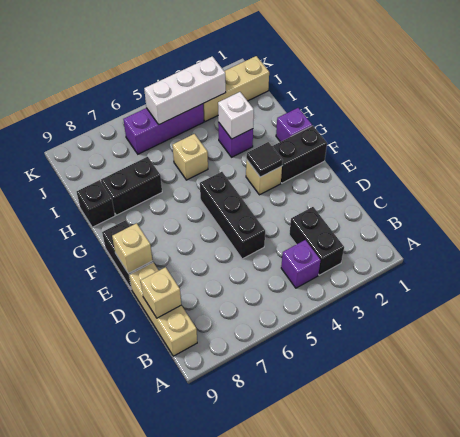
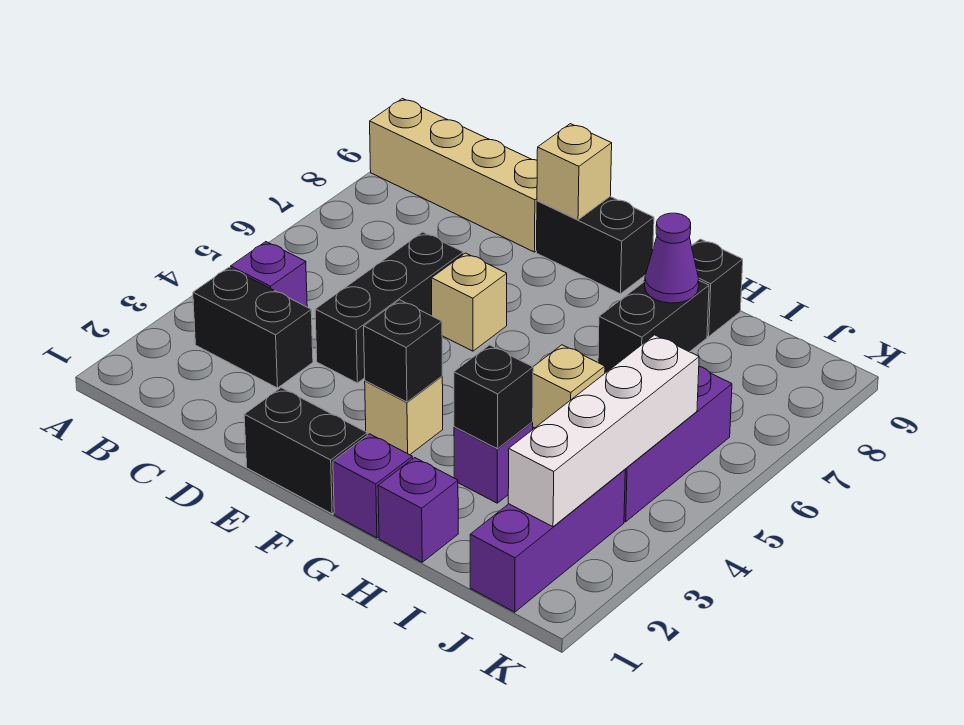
tan 1x3 brick [129,263,197,356] -> tan 1x4 brick [370,99,537,252]
tan 1x1 brick [140,267,181,318] -> tan 1x1 brick moved to [431,253,507,351]
black 1x3 brick [200,172,265,259] -> black 1x3 brick turned to [315,232,463,383]
black 1x2 brick [272,126,327,183] -> black 1x2 brick turned to [244,388,367,514]
black 1x1 tile [246,142,283,177] -> black 1x1 brick [364,300,442,402]
none -> purple 1x1 brick [378,458,458,562]
white 1x1 brick [218,92,254,139] -> black 1x1 brick [454,345,533,449]
none -> purple 1x1 cone [645,213,699,303]
tan 1x3 brick [203,56,269,122] -> purple 1x3 brick [470,470,625,612]
white 1x3 brick [144,56,226,125] -> white 1x4 brick [508,335,699,527]

